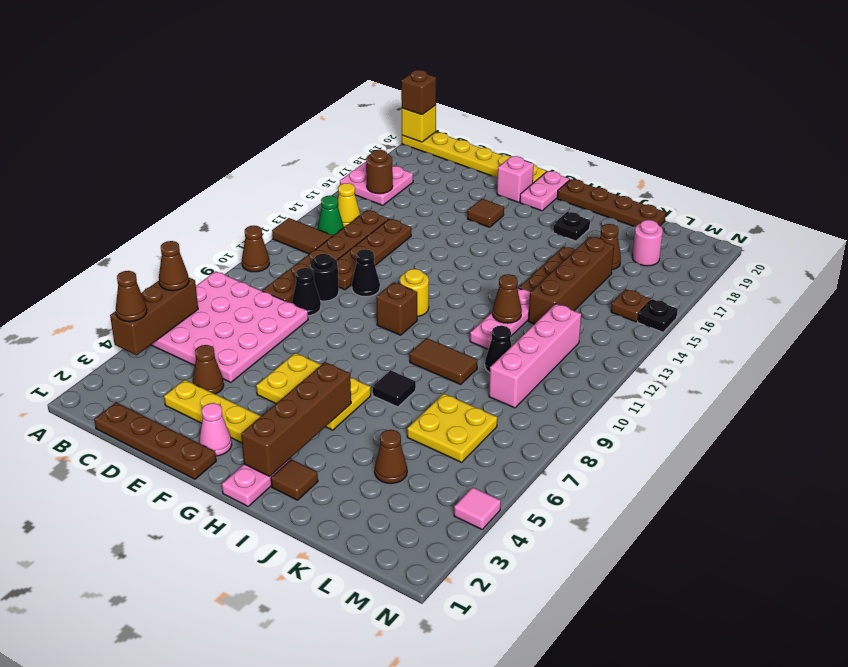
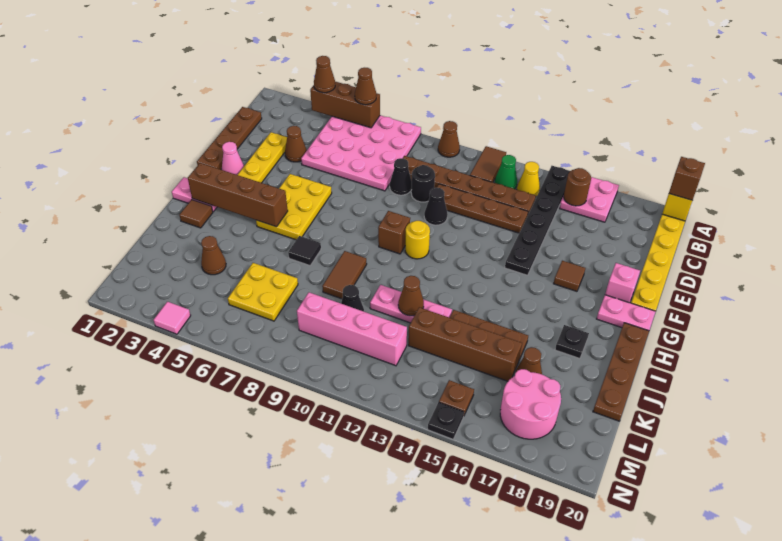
none -> black 1x6 plate [505,166,570,275]
pink 1x1 round brick [632,220,663,266] -> pink 2x2 round brick [500,369,561,439]

